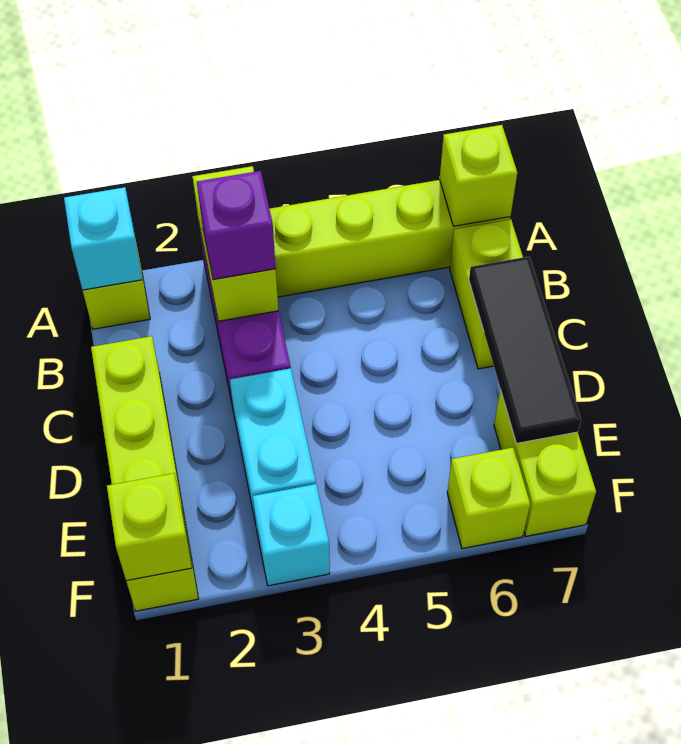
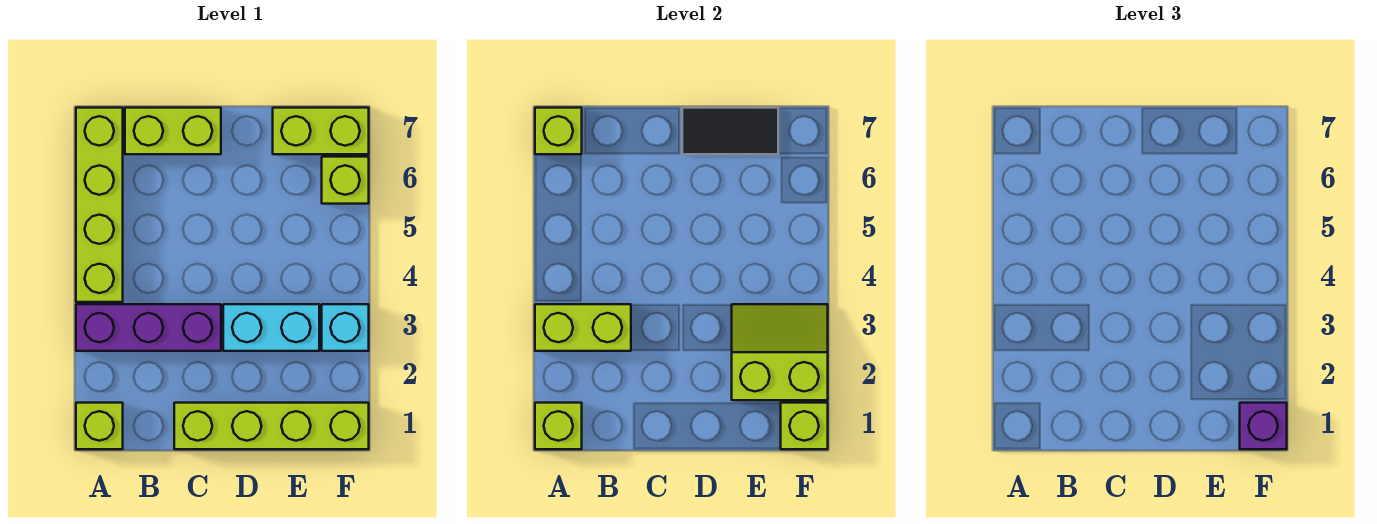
cyan 1x1 brick [64,187,142,290] -> lime 1x1 brick [535,403,582,449]
purple 1x1 brick [197,171,276,280] -> purple 1x1 brick moved to [1240,403,1287,449]
black 1x3 tile [469,256,581,443] -> black 1x2 tile [682,108,778,154]
none -> lime 2x2 slope [732,304,828,400]

